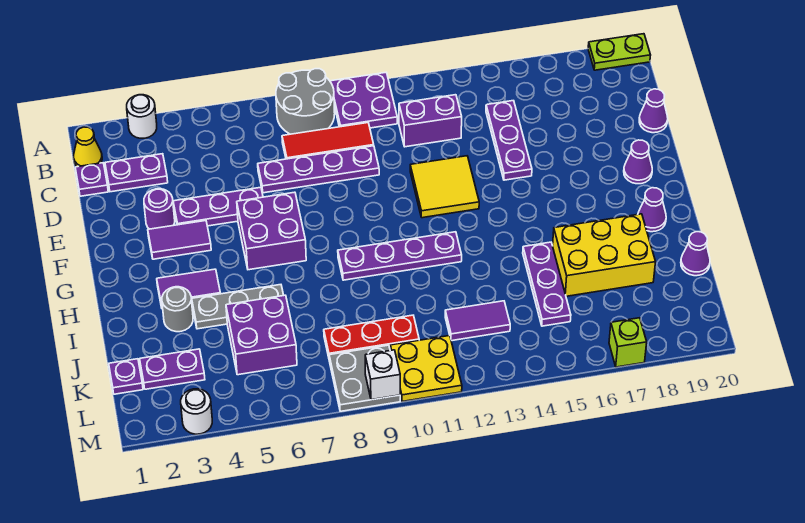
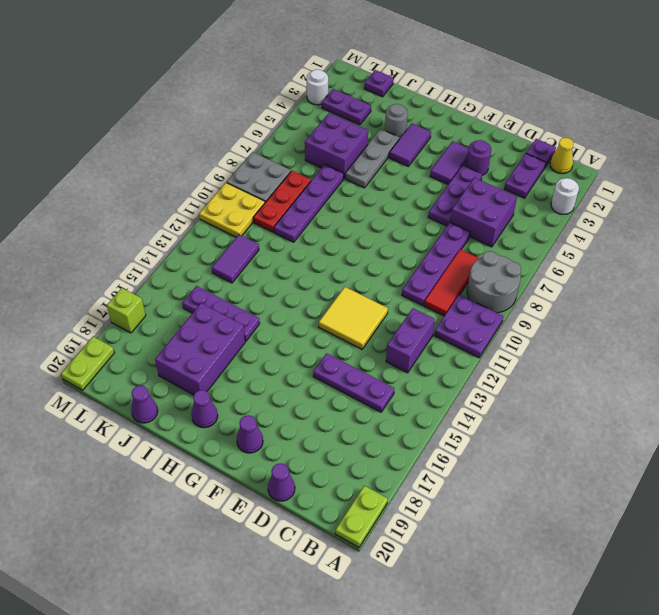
purple 2x2 brick [237,192,306,270] -> purple 2x2 brick moved to [450,178,517,247]
purple 1x4 plate [338,232,462,280] -> purple 1x4 plate moved to [274,165,344,242]
yellow 2x3 brick [553,214,655,296] -> purple 2x3 brick [155,303,245,395]
purple 1x2 plate [140,349,205,389] -> purple 1x2 plate turned to [322,89,371,125]
white 1x1 brick [365,350,400,400] -> none
none -> lime 1x2 plate [61,337,114,390]

